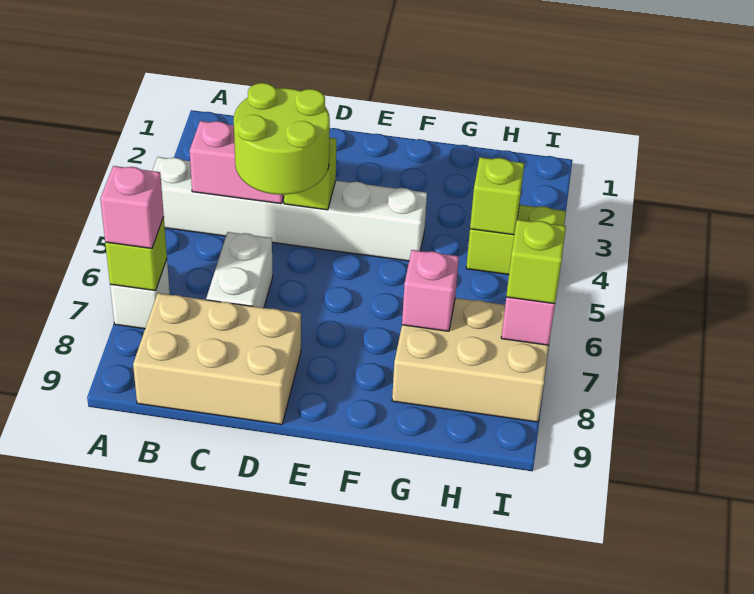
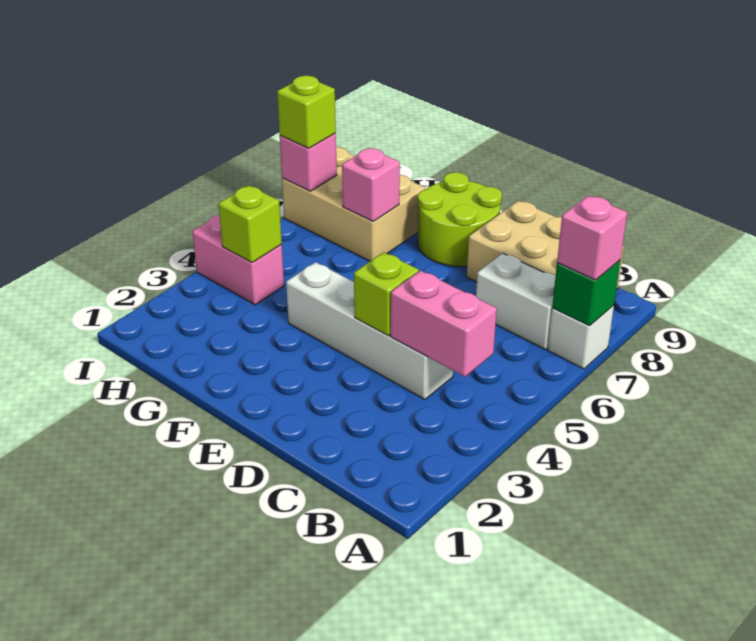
white 1x6 brick [152,157,427,261] -> white 1x4 brick [286,262,453,400]
lime 1x1 brick [105,217,167,291] -> green 1x1 brick [552,260,620,326]
lime 2x2 round brick [234,83,330,195] -> lime 2x2 round brick moved to [418,172,502,266]
white 1x2 brick [206,232,273,308] -> white 1x2 brick turned to [476,254,556,350]
lime 1x2 brick [466,205,566,275] -> pink 1x2 brick [192,215,284,305]

